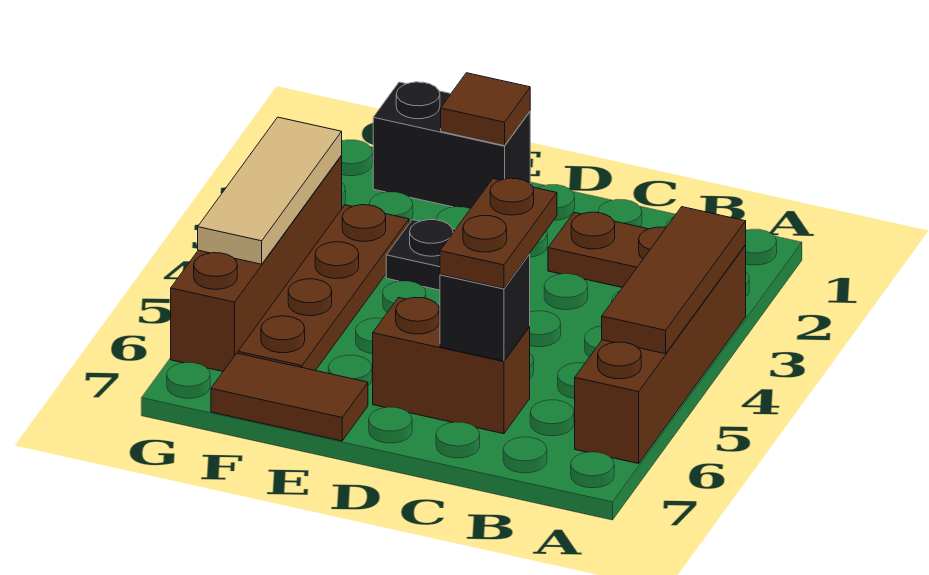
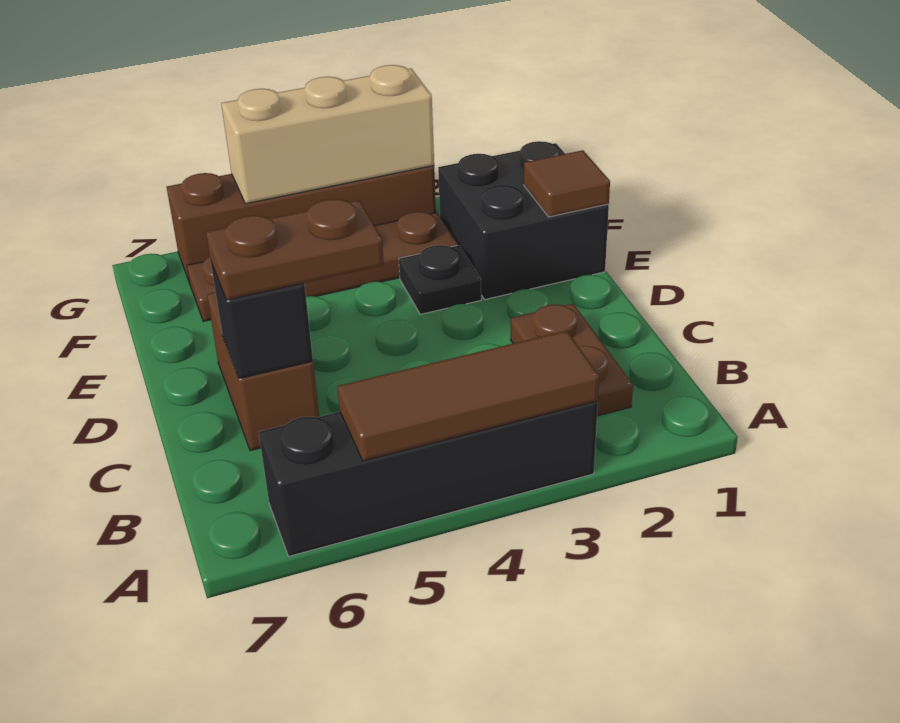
brown 1x4 brick [575,245,746,464] -> black 1x4 brick [259,401,598,556]
black 1x2 brick [373,82,530,209] -> black 2x2 brick [438,141,609,300]
brown 1x2 tile [211,353,368,441] -> none
tan 1x3 tile [198,117,342,264] -> tan 1x3 brick [221,65,434,204]

